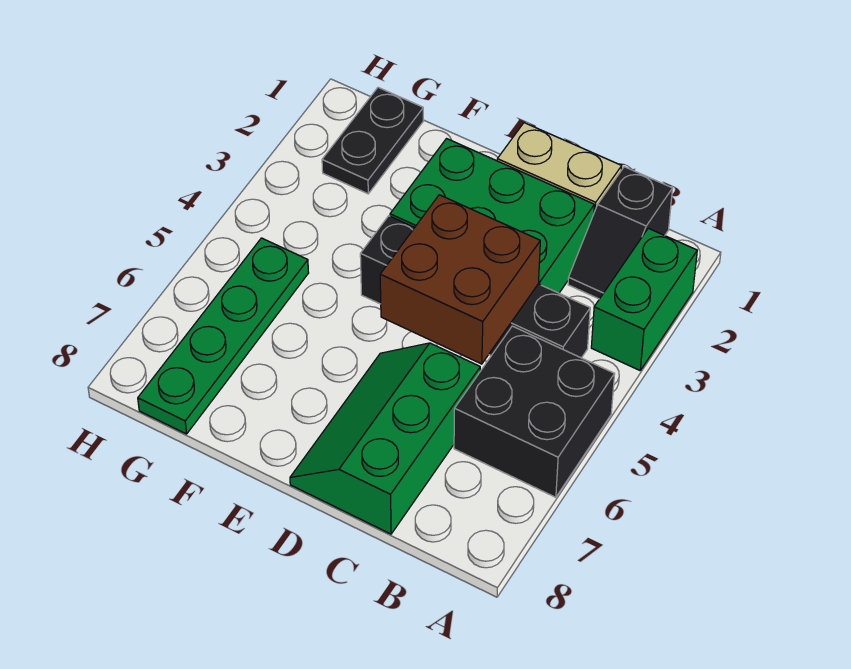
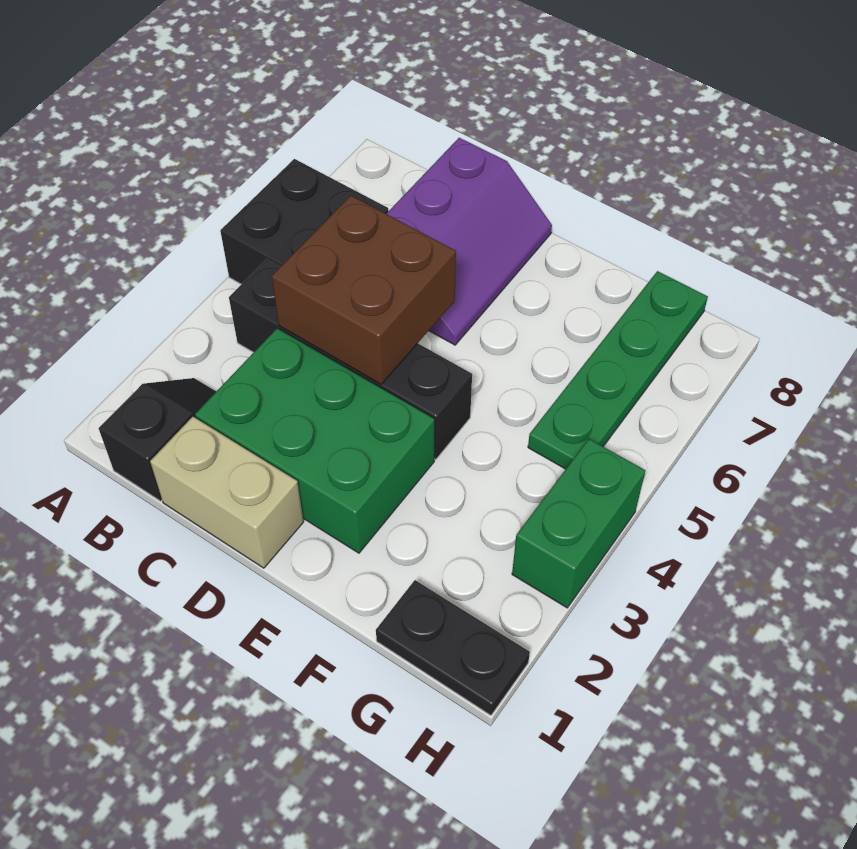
green 1x2 brick [591,228,697,370] -> green 1x2 brick moved to [512,439,646,608]
green 2x3 slope [290,343,480,534] -> purple 2x3 slope [387,138,552,345]
black 1x2 plate [322,87,423,194] -> black 1x2 plate turned to [376,580,530,715]

